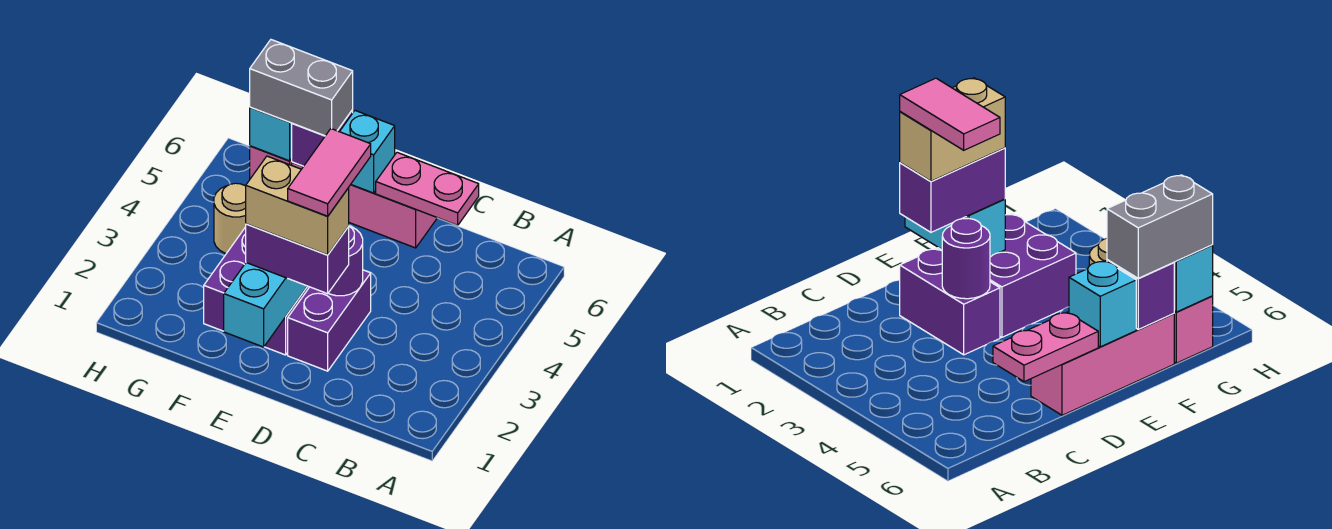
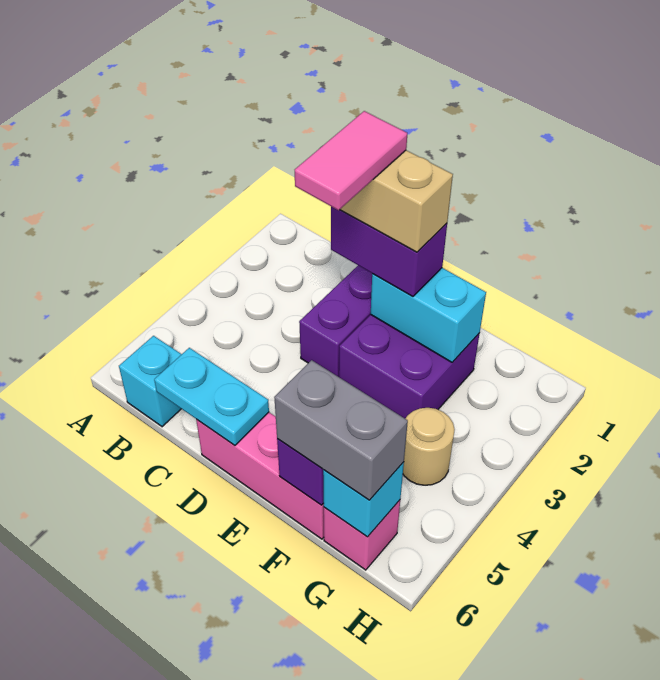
pink 1x2 plate [376,152,479,225] -> cyan 1x2 plate [154,348,269,445]
purple 1x1 round brick [329,226,363,296] -> none
cyan 1x2 brick [224,263,307,347] -> cyan 1x2 brick turned to [371,268,486,362]
cyan 1x1 brick [340,111,395,193] -> cyan 1x1 brick moved to [119,336,182,427]

